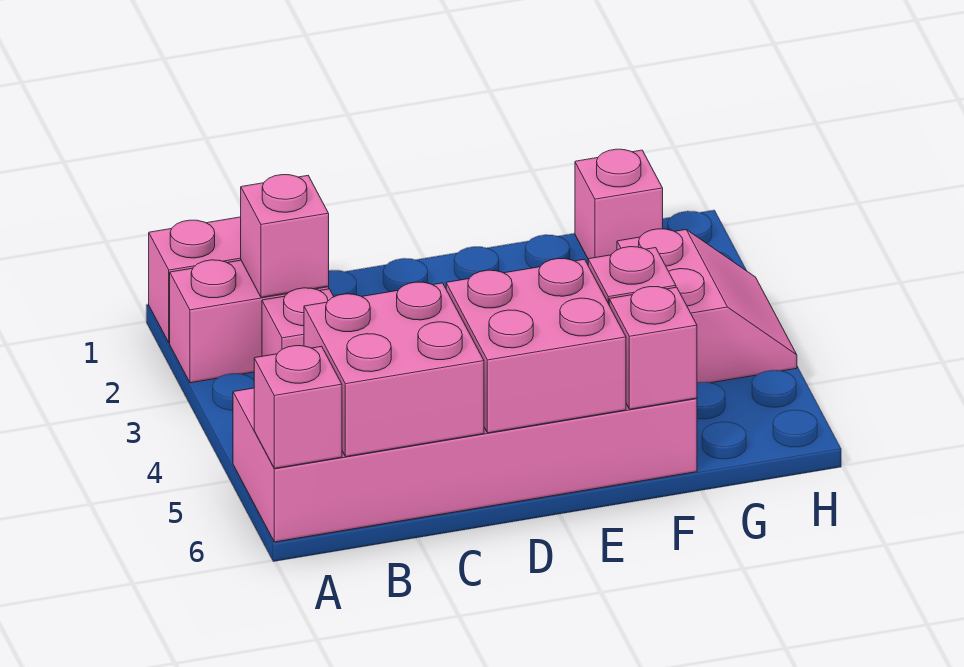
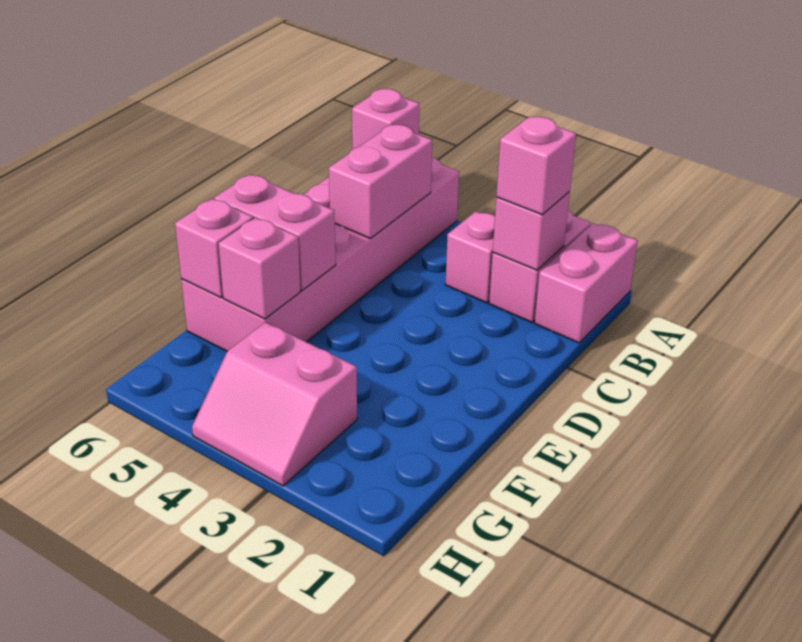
pink 2x2 brick [304,282,484,457] -> pink 1x2 brick [329,125,432,238]
pink 2x2 brick [446,259,626,433] -> pink 1x2 brick [214,175,336,291]
pink 1x1 brick [575,149,663,259] -> pink 1x1 brick moved to [496,117,576,215]

